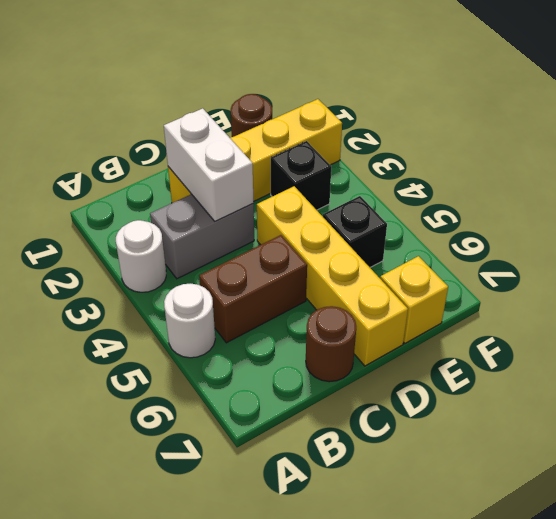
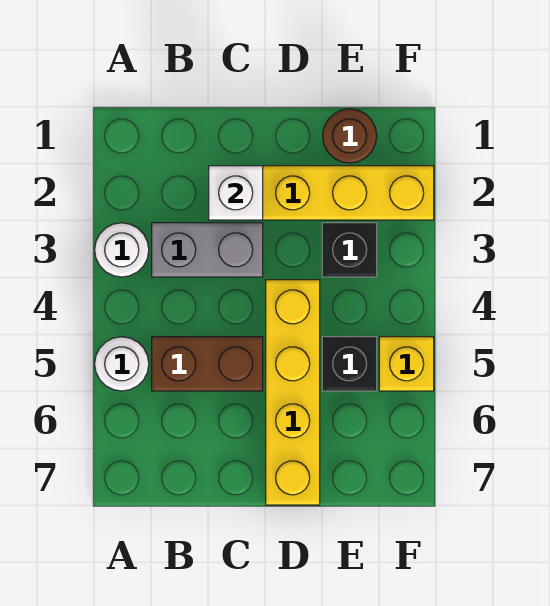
white 1x2 brick [164,108,254,221] -> white 1x1 brick [209,166,263,220]
brown 1x1 round brick [306,306,356,382] -> none
yellow 1x1 brick [380,256,448,343] -> yellow 1x1 brick moved to [379,337,434,391]

